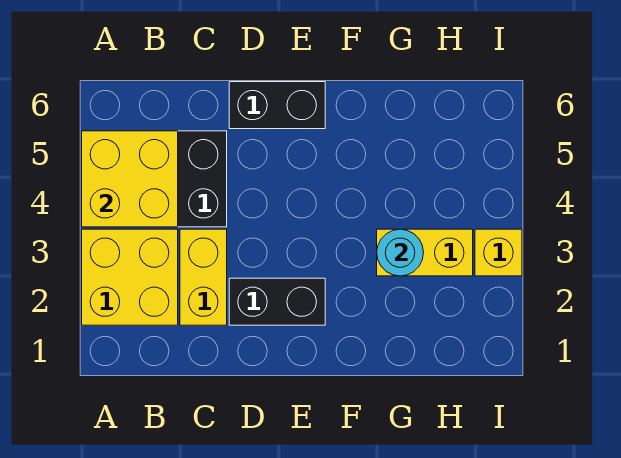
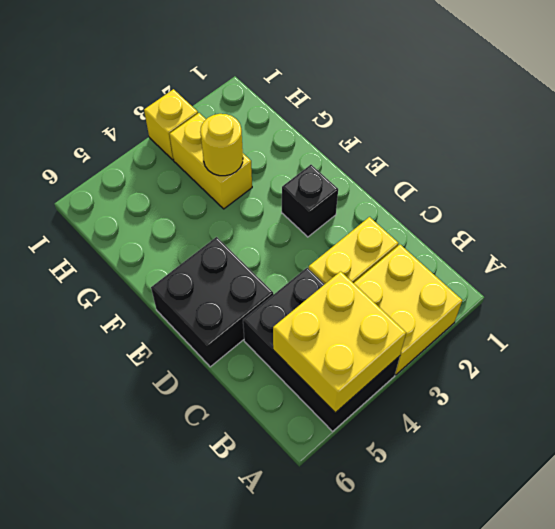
black 1x2 brick [229,278,325,325] -> black 1x1 brick [282,165,338,237]
black 1x2 brick [229,82,325,129] -> black 2x2 brick [151,237,273,367]
cyan 1x1 round brick [377,229,424,276] -> yellow 1x1 round brick [200,114,243,176]

